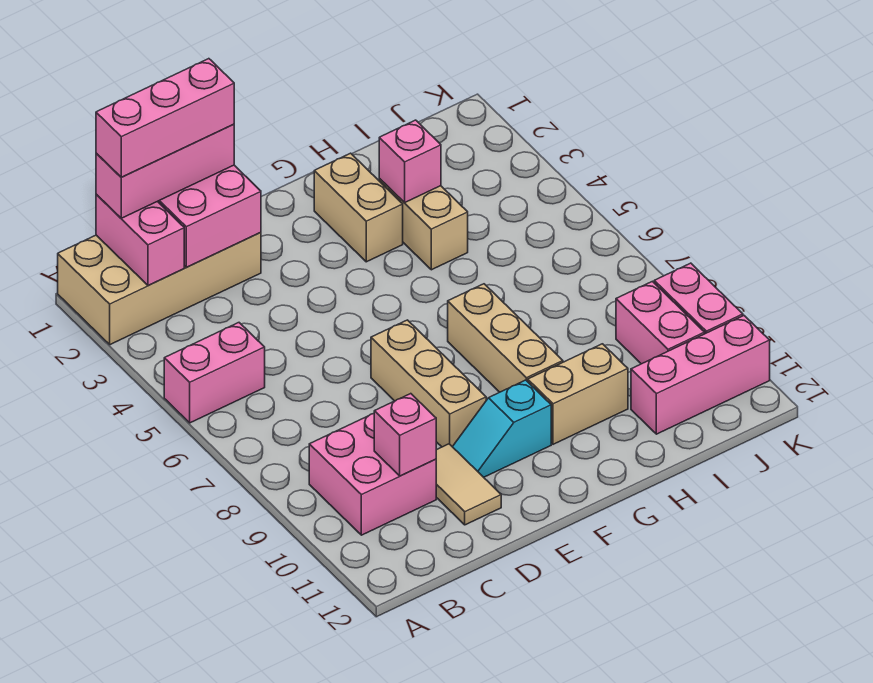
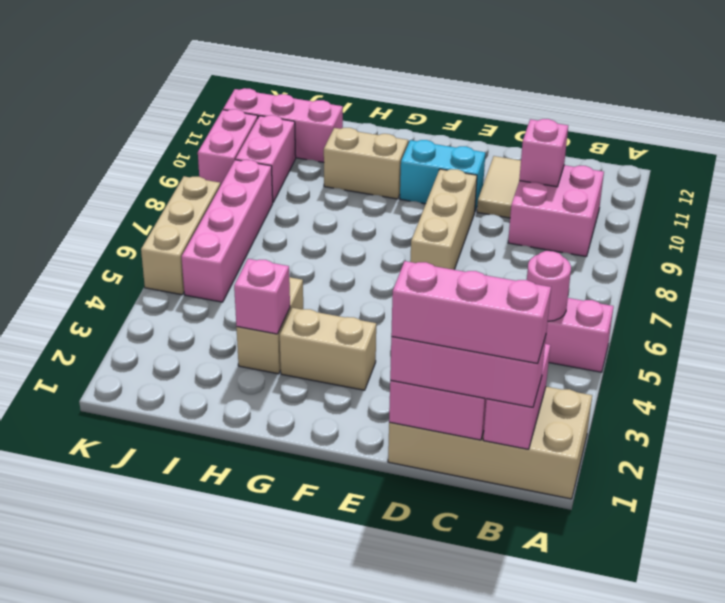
none -> pink 1x1 round brick [527,251,571,321]
cyan 1x2 slope [453,380,551,477] -> cyan 1x2 brick [400,140,485,211]
tan 1x2 brick [314,153,403,262] -> tan 1x2 brick turned to [280,308,376,390]
tan 1x3 brick [448,284,563,392] -> tan 1x3 brick moved to [141,176,221,295]
none -> pink 1x4 brick [182,160,273,302]

